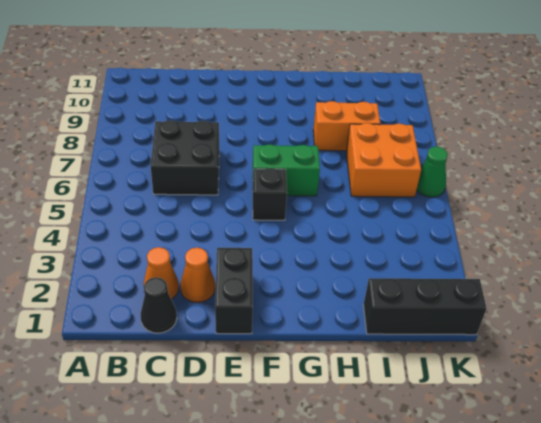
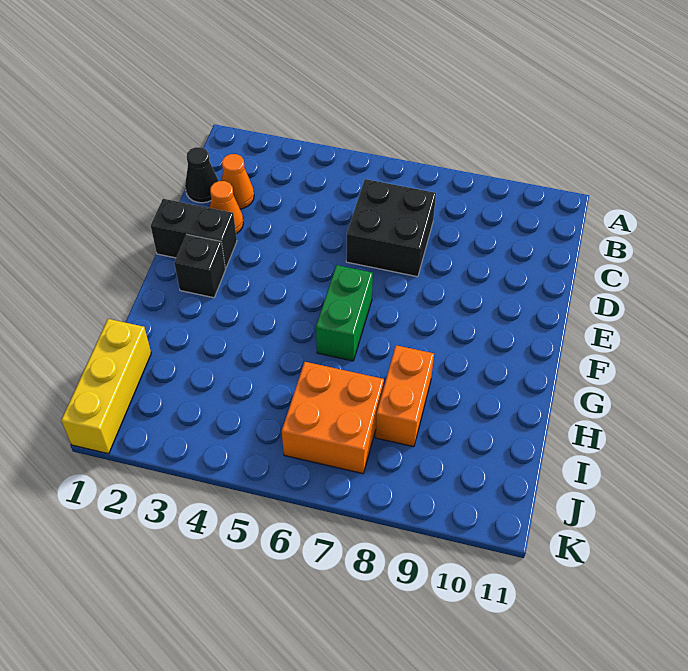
black 1x1 brick [253,168,287,220] -> black 1x1 brick moved to [174,235,226,298]
black 1x3 brick [364,278,487,335] -> yellow 1x3 brick [61,319,151,454]
green 1x1 cone [417,146,448,197] -> none

